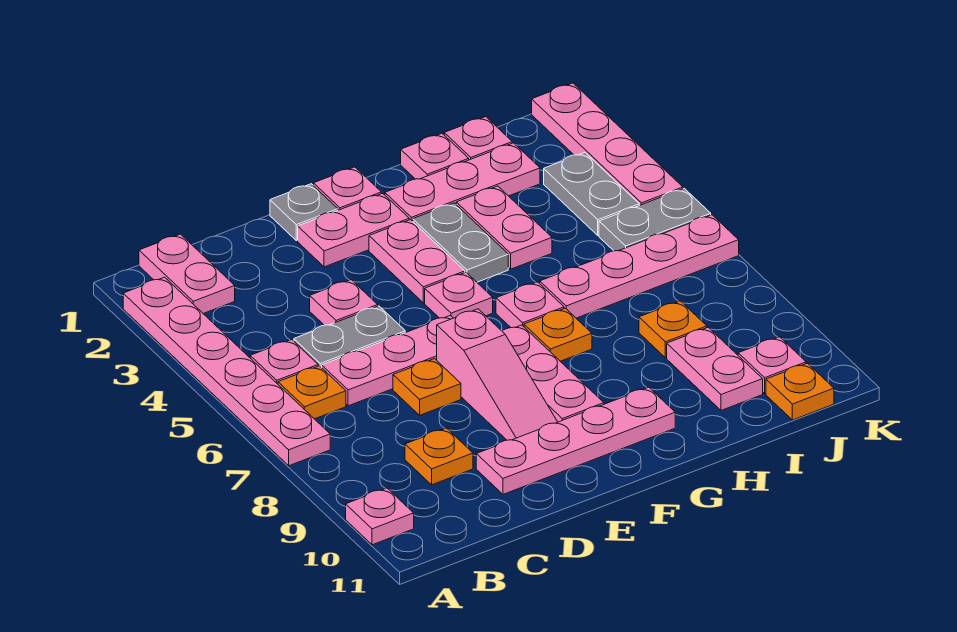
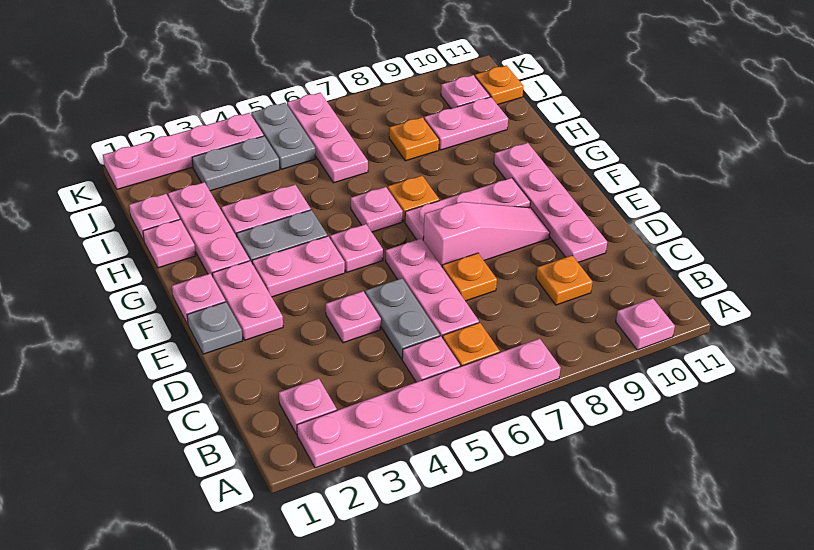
pink 1x2 plate [139,234,235,314] -> pink 1x1 plate [279,378,337,434]
pink 1x4 plate [540,215,739,318] -> pink 1x3 plate [287,93,368,183]

